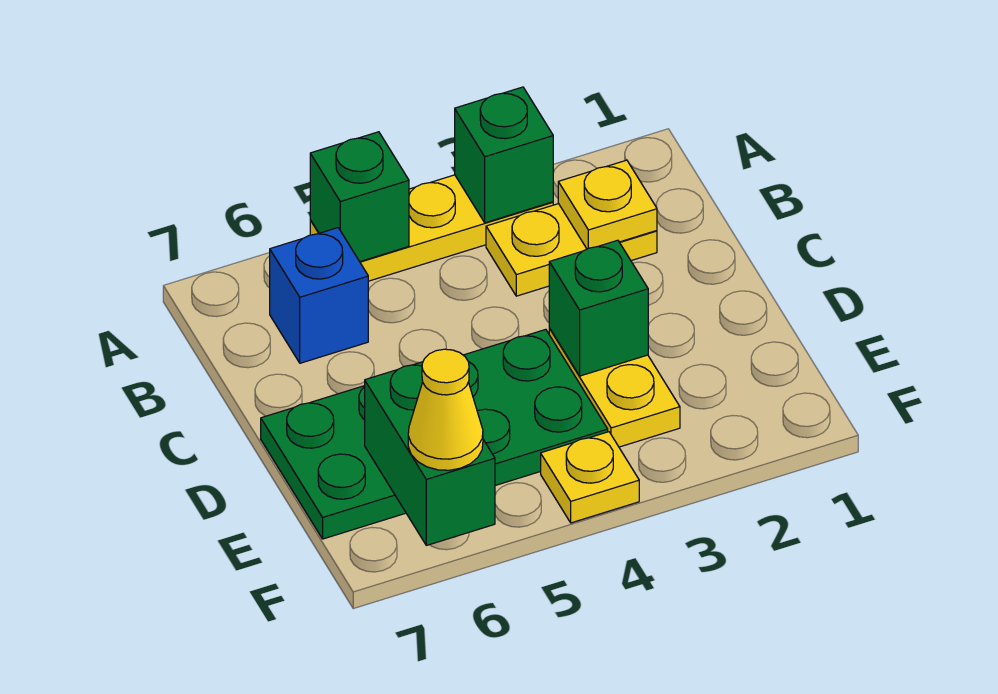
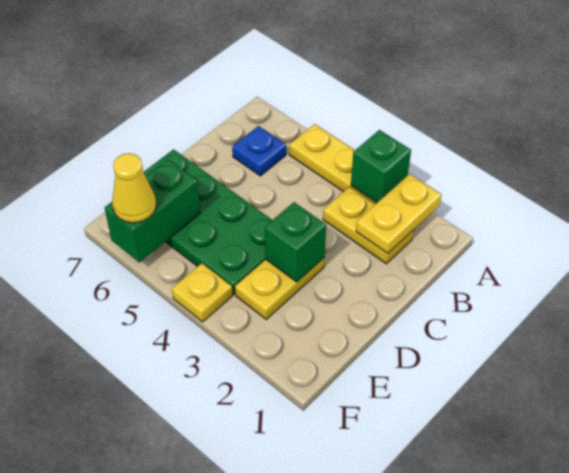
green 1x1 brick [310,132,409,262] -> none
yellow 1x1 plate [558,160,657,249] -> yellow 1x2 plate [356,174,442,253]
blue 1x1 brick [270,228,368,363] -> blue 1x1 plate [232,126,286,176]

